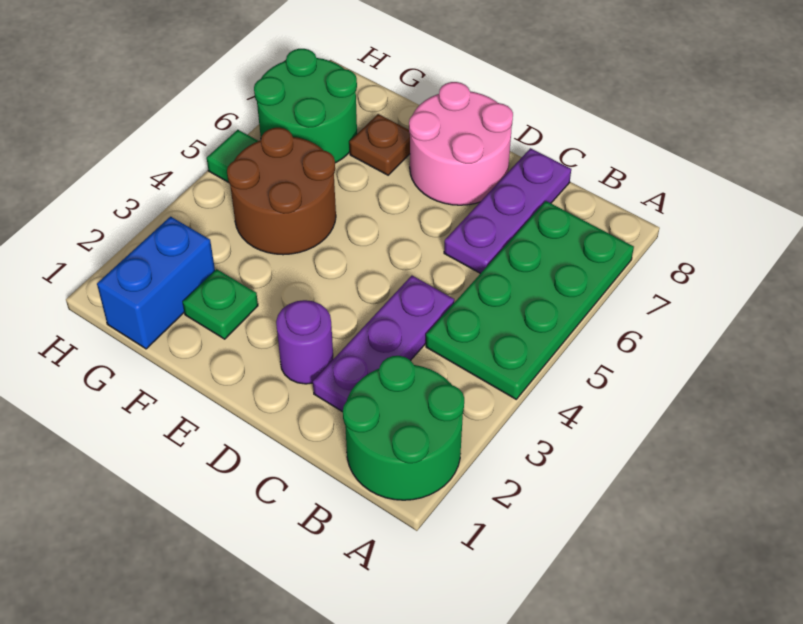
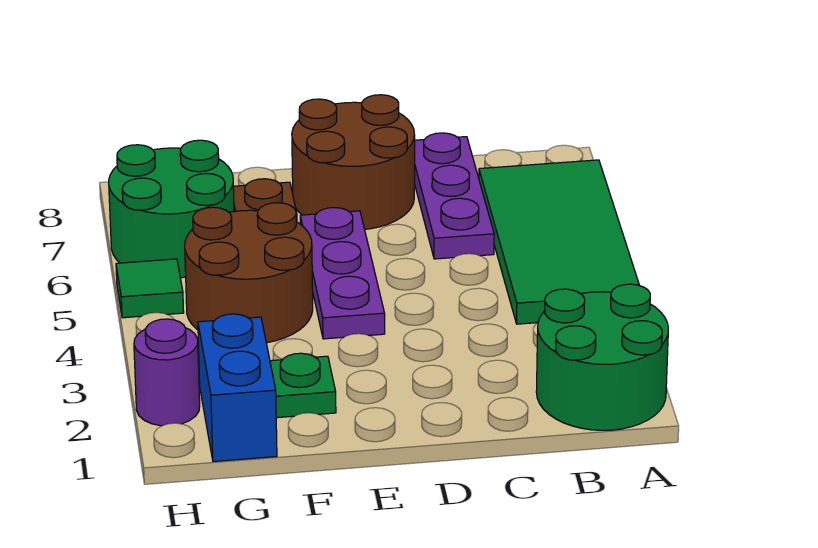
green 2x4 plate [426,201,634,399] -> green 2x4 tile [479,160,640,324]
purple 1x3 plate [313,276,454,412] -> purple 1x3 plate moved to [300,208,385,339]
purple 1x1 round brick [276,300,333,384] -> purple 1x1 round brick moved to [134,319,200,426]
pink 2x2 round brick [409,82,513,205] -> brown 2x2 round brick [292,95,415,229]

